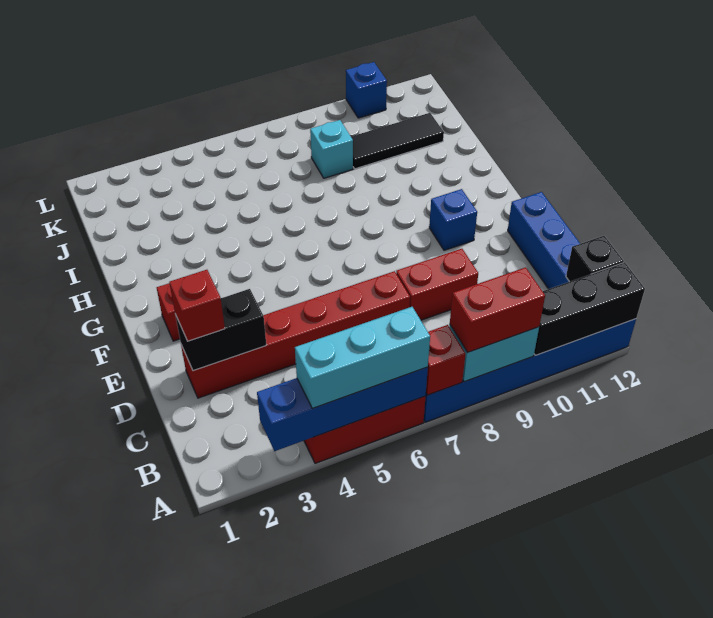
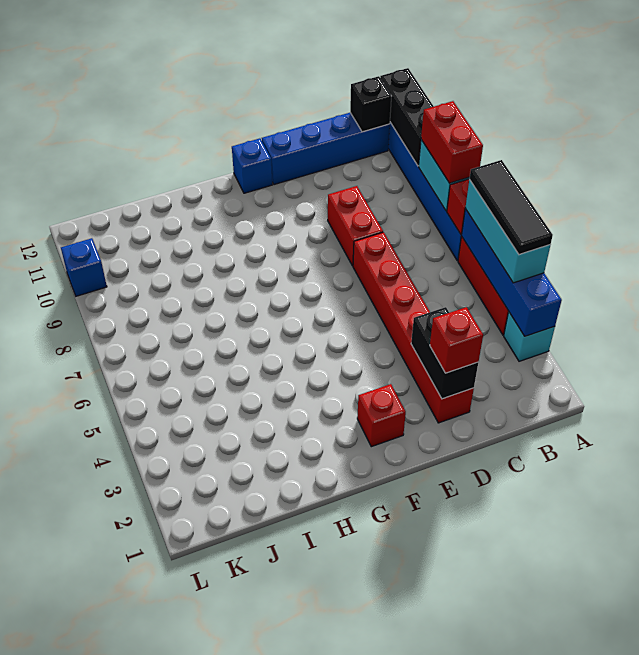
blue 1x1 brick [429,189,477,250] -> blue 1x1 brick moved to [232,138,272,193]
cyan 1x1 brick [310,120,353,178] -> cyan 1x1 brick moved to [504,312,555,361]
black 1x3 tile [351,113,444,169] -> black 1x3 tile moved to [469,160,553,255]

